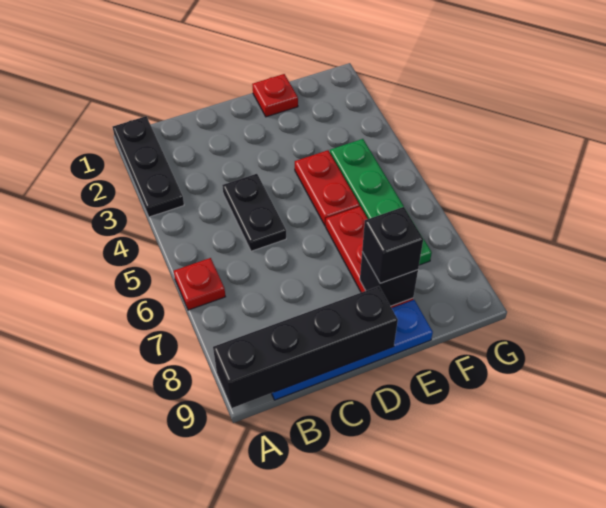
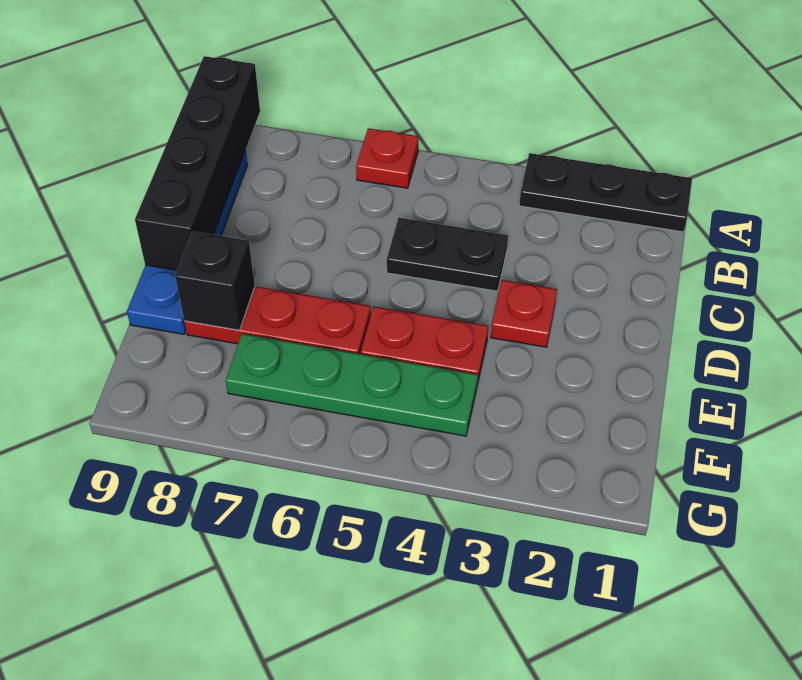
red 1x1 plate [252,74,298,117] -> red 1x1 plate moved to [491,280,557,347]
black 1x1 brick [362,207,423,283] -> none

